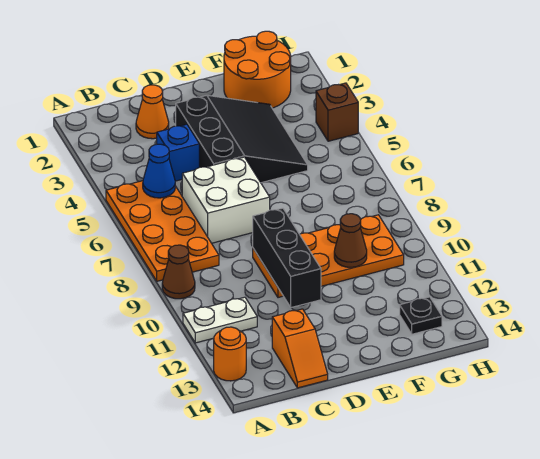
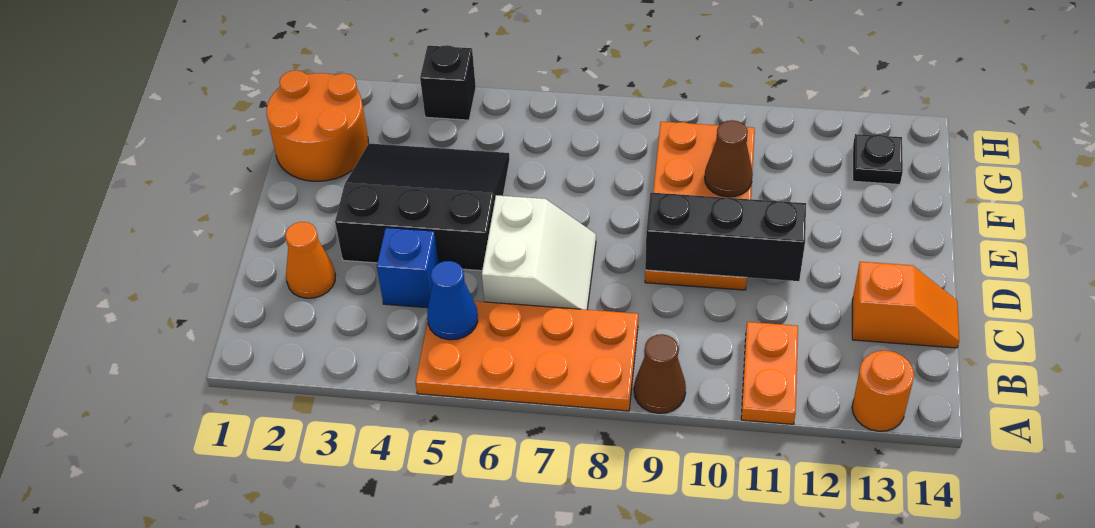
white 1x2 plate [183,297,257,343] -> orange 1x2 plate [741,322,798,424]
white 2x2 brick [182,157,270,243] -> white 2x2 slope [482,195,596,310]
brown 1x1 brick [316,83,358,141] -> black 1x1 brick [420,45,476,120]

